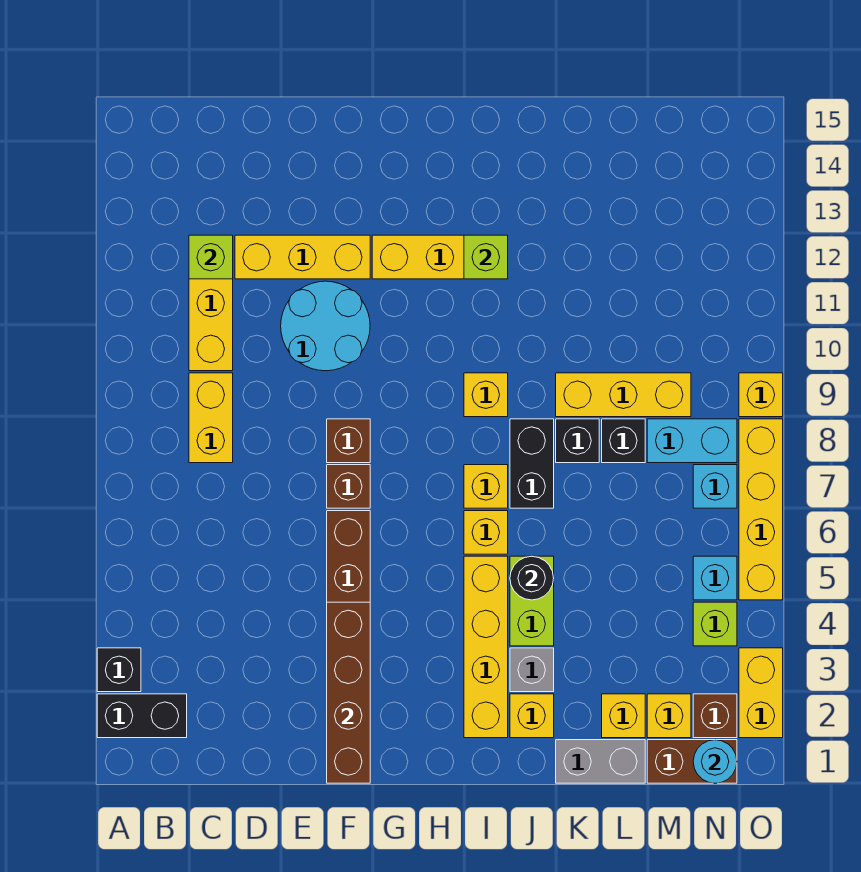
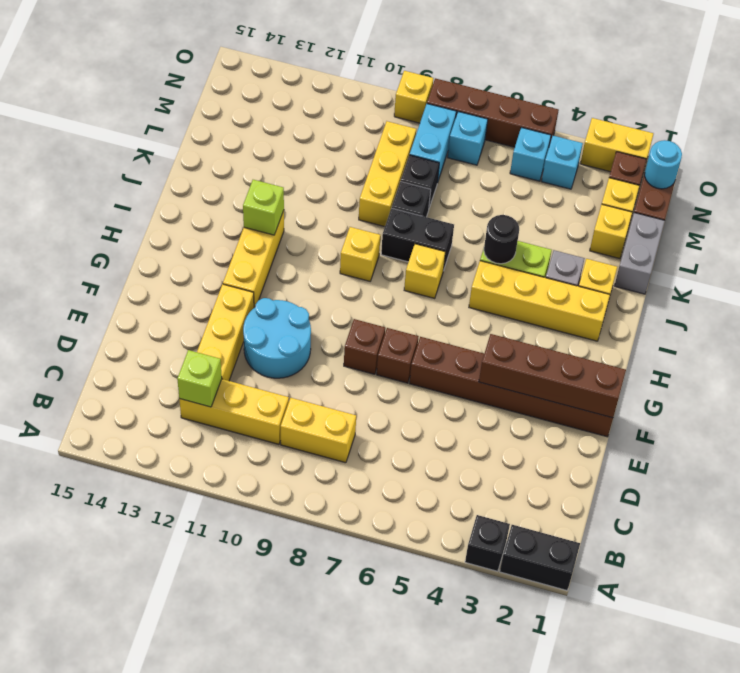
black 1x2 brick [97,694,187,738] -> black 1x2 brick turned to [500,525,580,591]
yellow 1x1 brick [464,511,508,554] -> none
lime 1x1 brick [693,602,737,646] -> cyan 1x1 brick [541,136,583,189]
yellow 1x4 brick [739,419,783,600] -> brown 1x4 brick [427,78,559,147]

